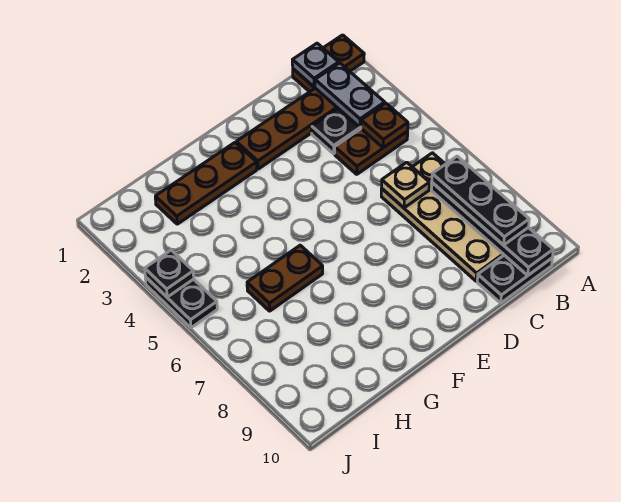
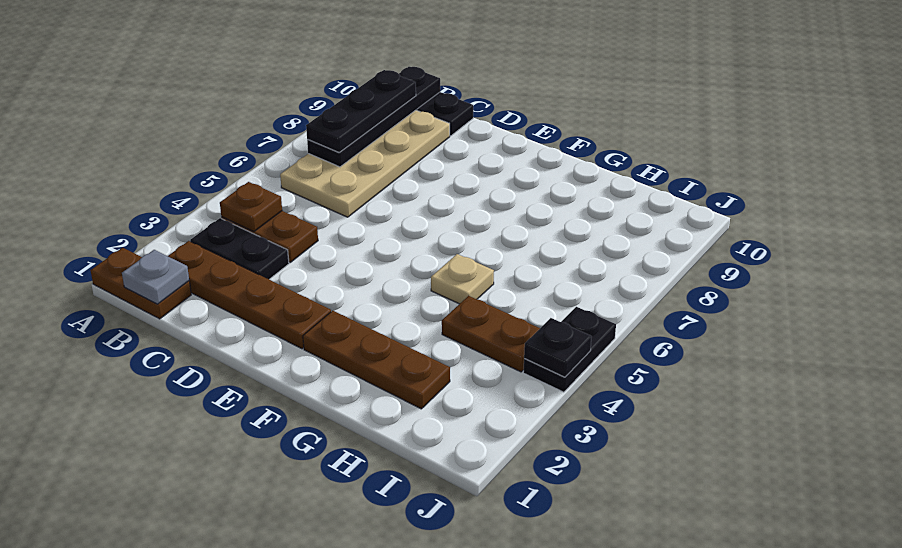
grey 1x2 plate [315,63,385,127] -> none
tan 1x1 plate [382,162,429,208] -> tan 1x1 plate moved to [431,254,494,304]
brown 1x2 plate [247,245,323,311] -> brown 1x2 plate moved to [442,296,540,372]

